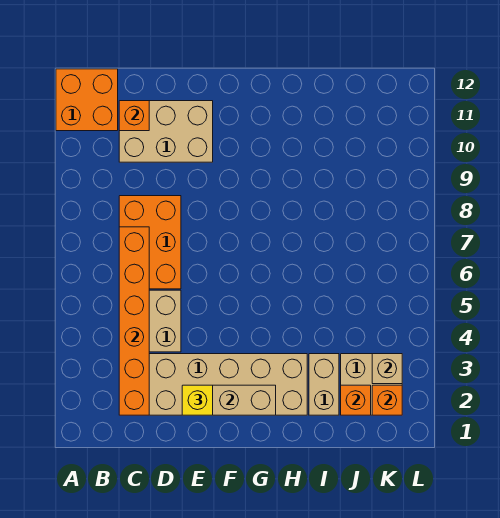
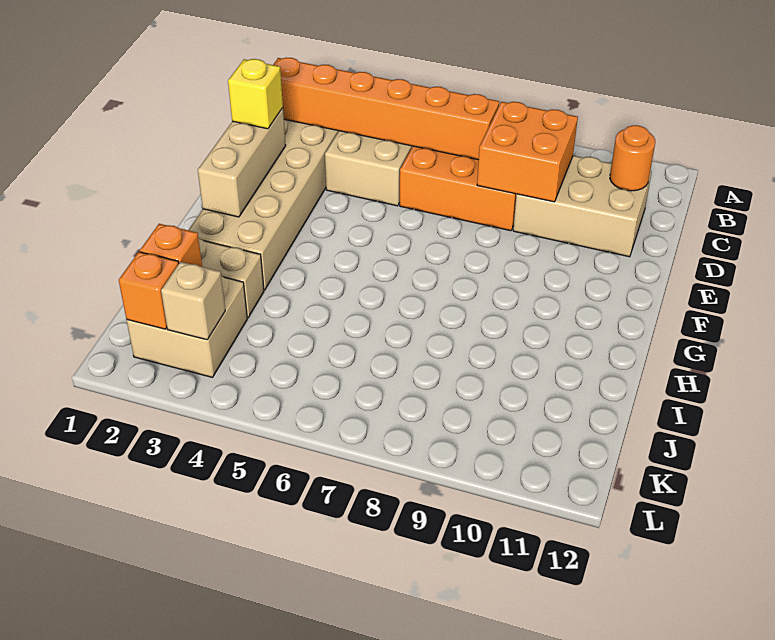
orange 2x2 brick [56,69,118,131] -> orange 2x2 brick moved to [477,102,578,202]
tan 2x3 brick [119,101,213,162] -> tan 2x3 brick turned to [513,156,652,257]
orange 1x1 brick [119,101,149,131] -> orange 1x1 round brick [610,125,655,191]

